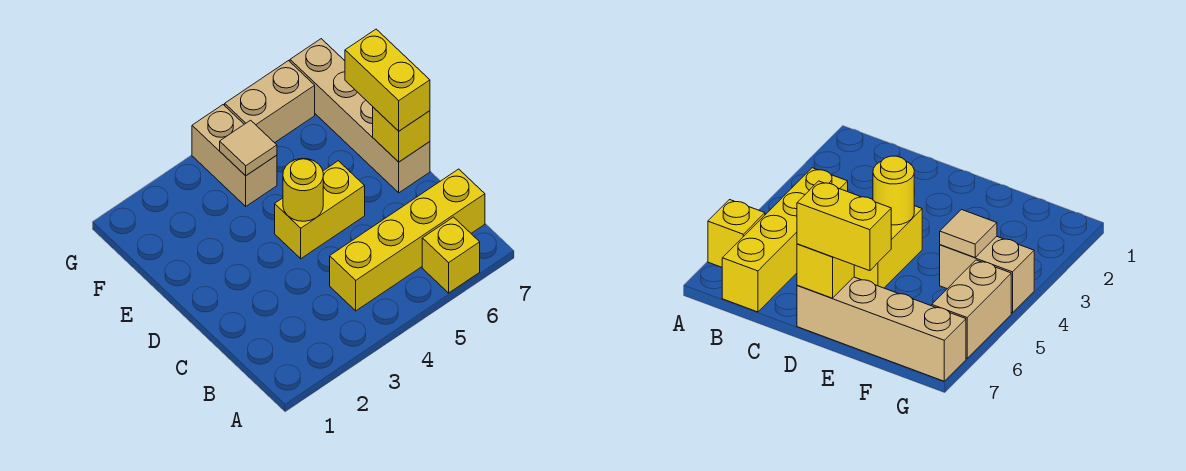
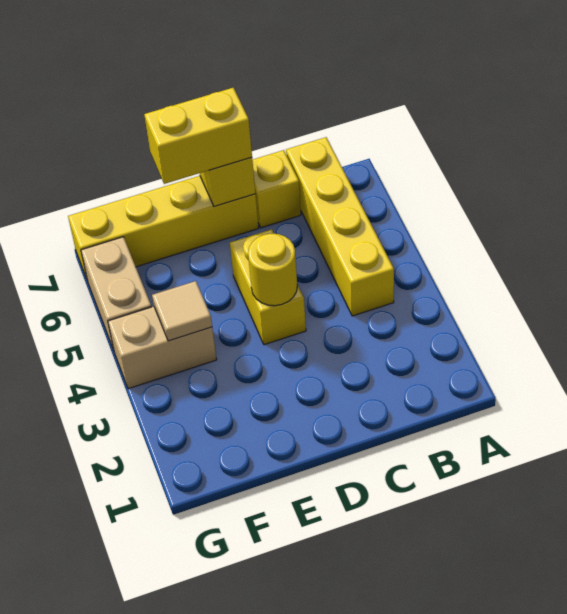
yellow 1x1 brick [422,217,480,293] -> yellow 1x1 brick moved to [252,150,301,228]
tan 1x4 brick [290,39,430,193] -> yellow 1x4 brick [68,176,259,281]

